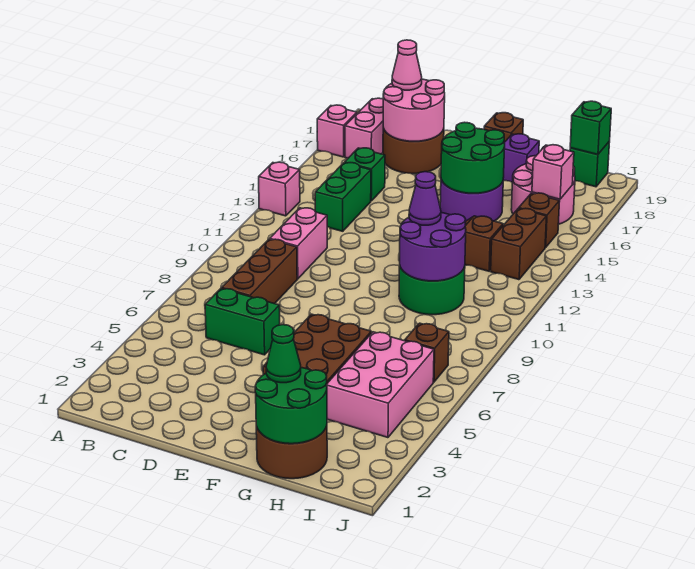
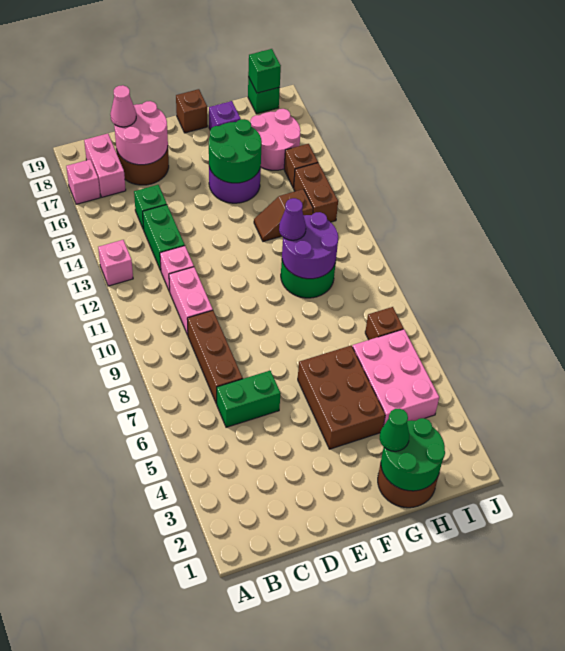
pink 1x1 brick [532,145,574,199] -> pink 1x1 brick moved to [160,246,194,292]

